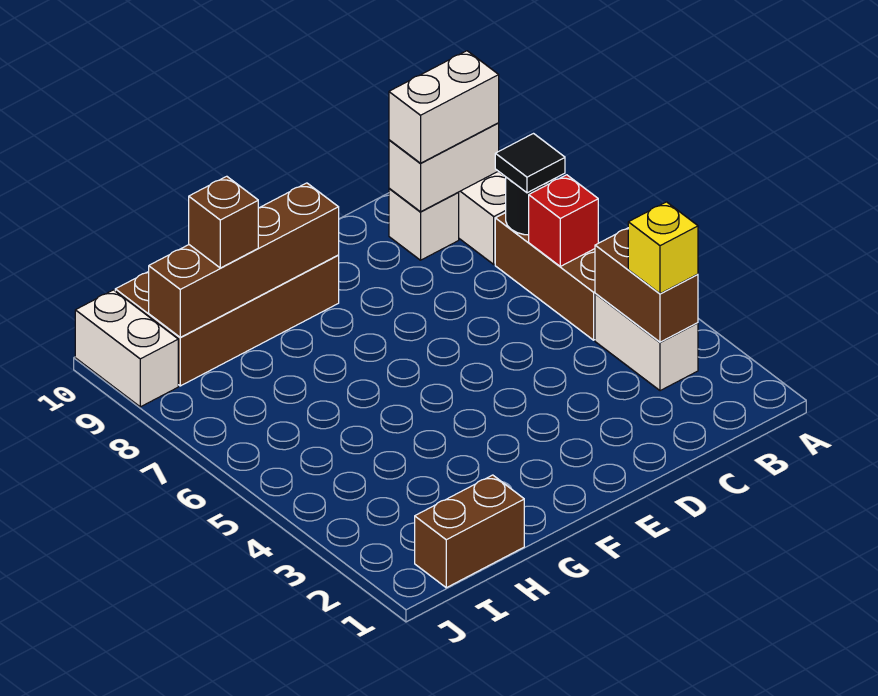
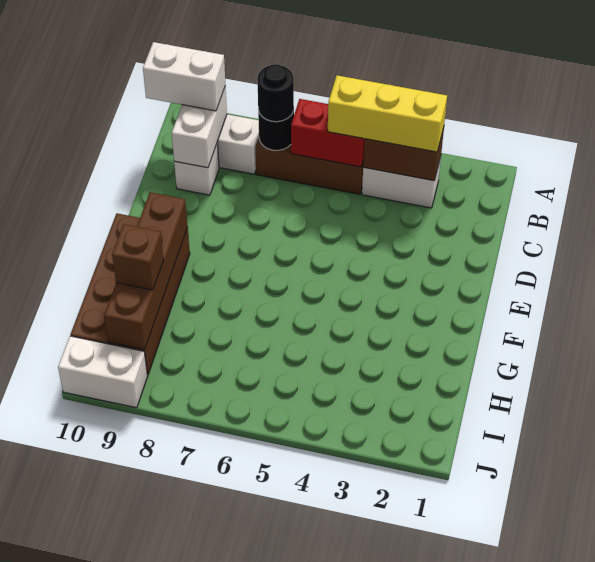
yellow 1x1 brick [628,202,698,294] -> yellow 1x3 brick [328,75,447,152]
red 1x1 brick [529,175,598,266] -> red 1x2 brick [291,99,365,167]
black 1x1 tile [495,134,565,193] -> black 1x1 round brick [257,64,294,122]
white 1x2 brick [389,51,499,163] -> white 1x2 brick turned to [143,42,225,111]
brown 1x2 brick [415,475,524,588] -> none

